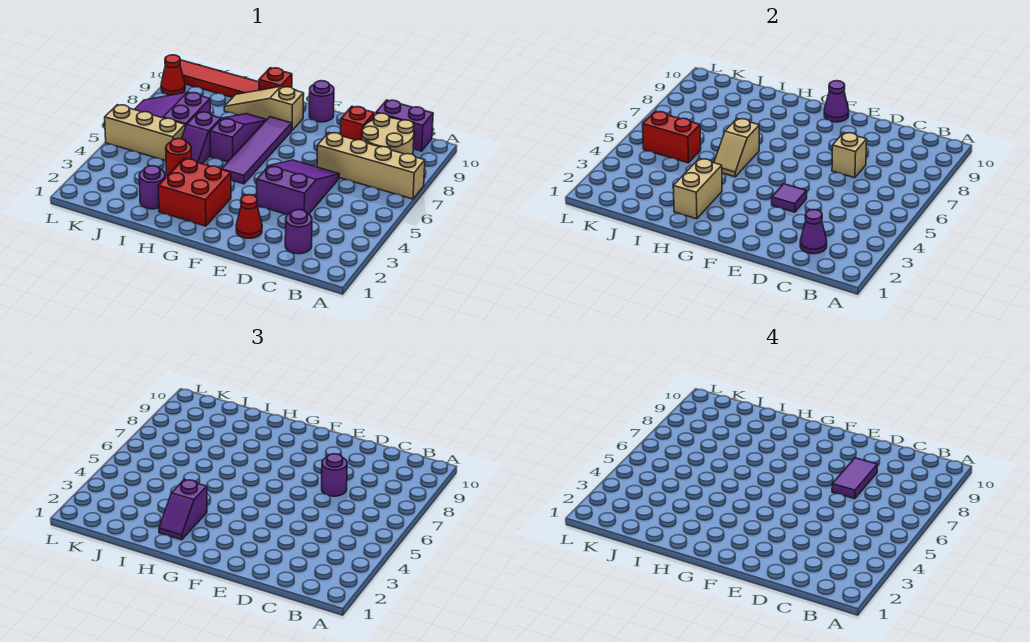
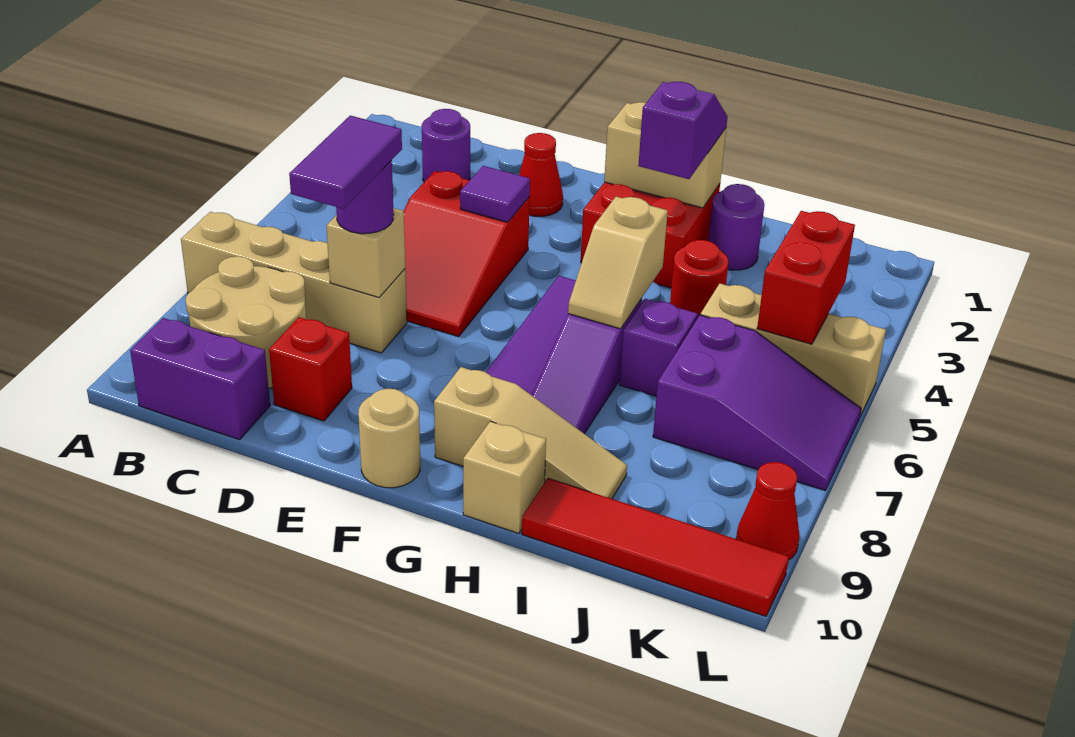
purple 1x1 cone [800,209,827,254] -> none
purple 2x3 slope [257,160,339,215] -> red 2x3 slope [404,171,530,337]
purple 1x1 round brick [309,81,334,122] -> tan 1x1 round brick [358,389,420,488]
purple 1x1 cone [824,81,849,122] -> none
tan 1x2 brick [673,159,722,219] -> tan 1x2 brick turned to [604,102,726,208]
tan 1x2 slope [714,118,759,177] -> tan 1x2 slope turned to [568,197,668,329]
red 1x1 brick [259,68,292,90] -> tan 1x1 brick [463,421,546,533]
red 1x2 brick [643,111,701,163] -> red 1x2 brick turned to [757,211,855,344]

